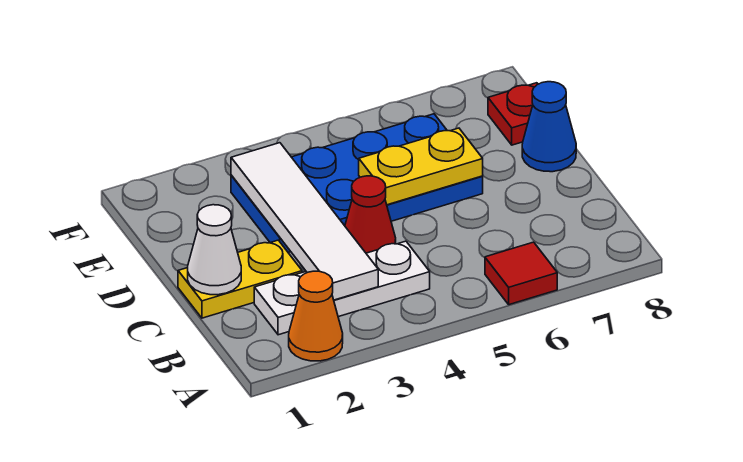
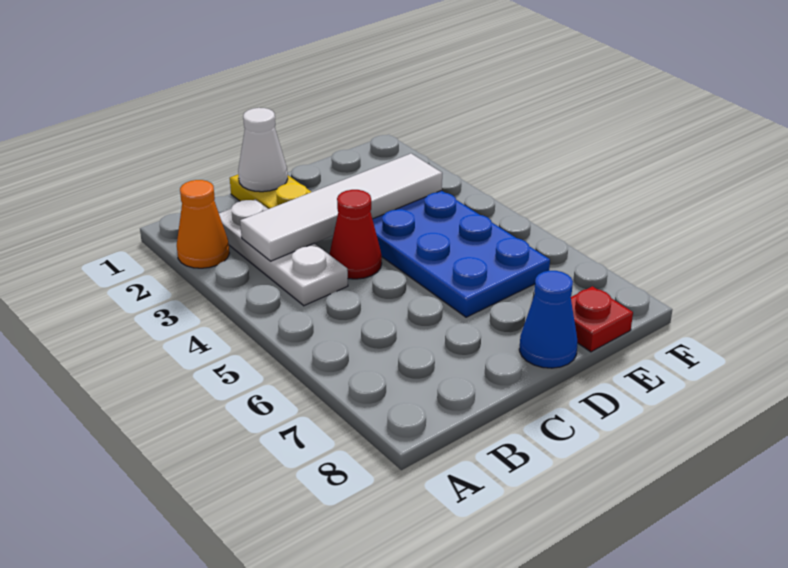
red 1x1 tile [485,242,557,305] -> none
yellow 1x2 plate [359,128,483,205] -> none

